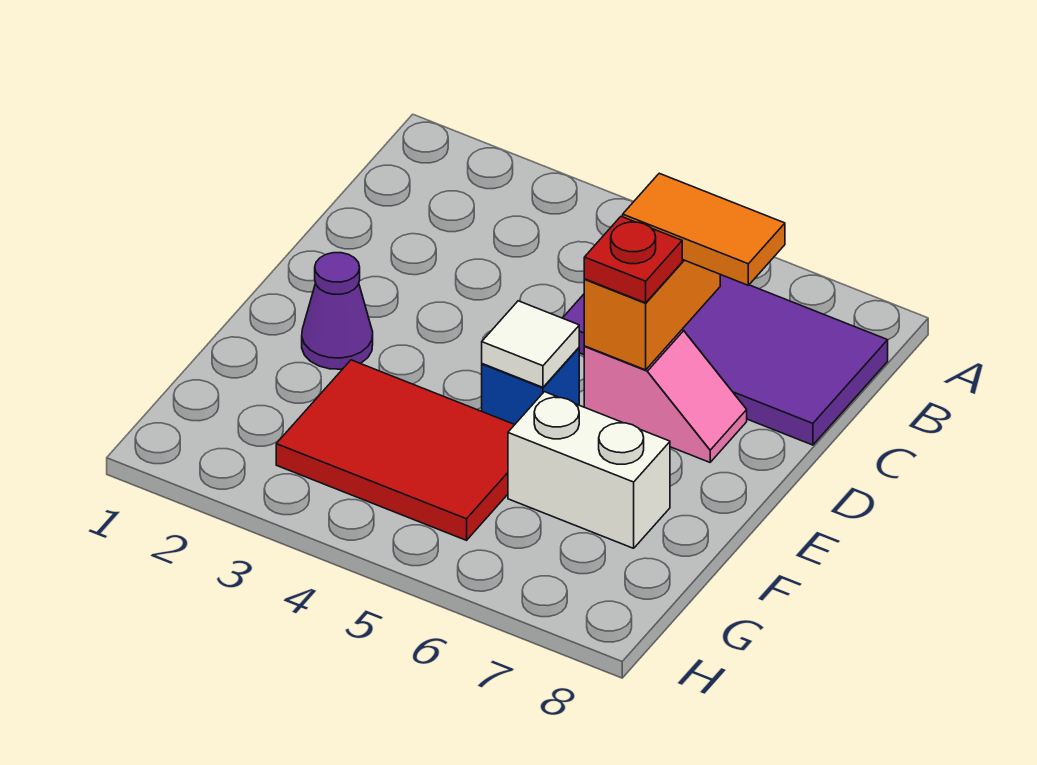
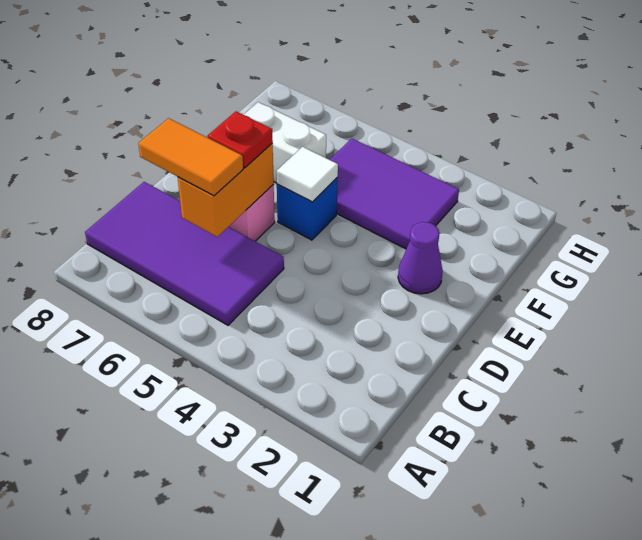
red 2x3 tile [276,360,515,540] -> purple 2x3 tile [330,139,459,249]

